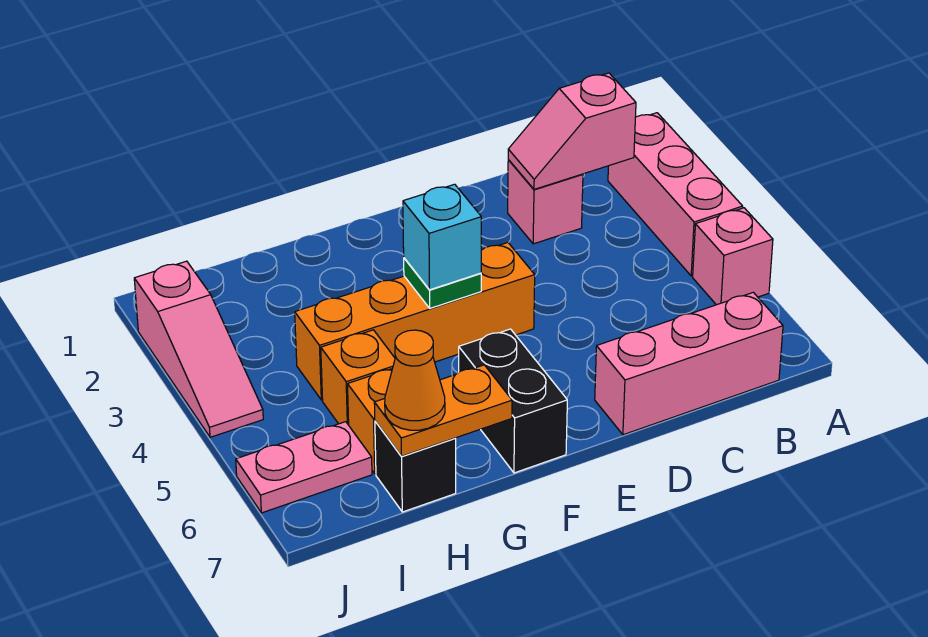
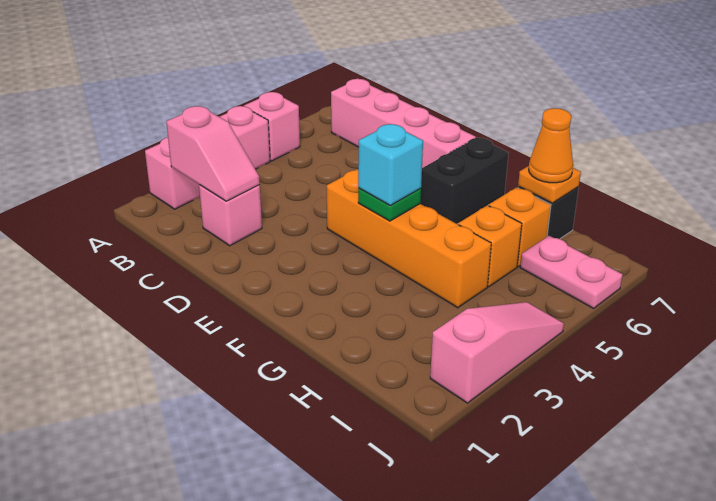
pink 1x3 brick [595,292,783,435] -> pink 1x4 brick [331,79,476,168]
orange 1x2 plate [374,365,512,456] -> orange 1x1 plate [518,166,581,203]

